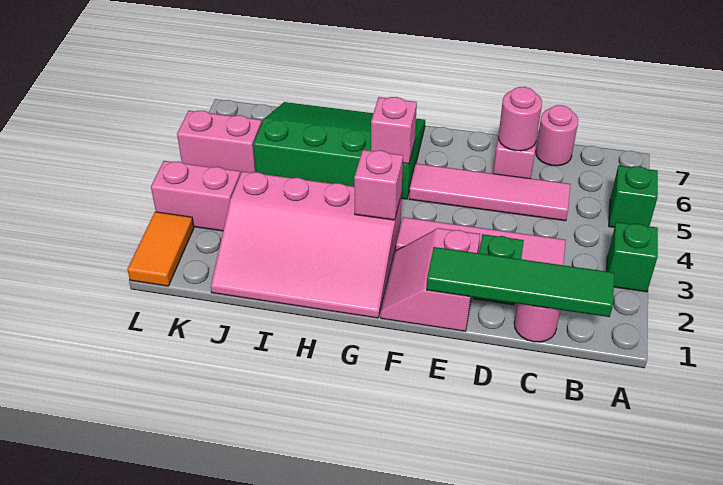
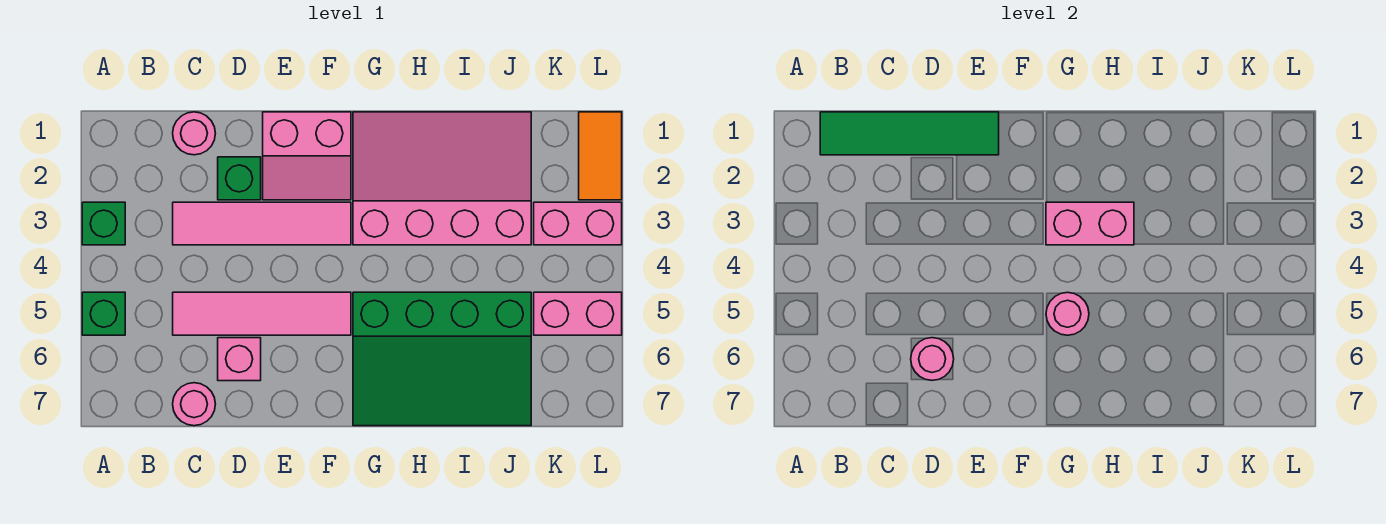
pink 2x2 slope [381,228,480,331] -> pink 2x2 slope turned to [263,112,351,200]
pink 1x1 brick [354,150,403,220] -> pink 1x2 brick [1046,202,1134,245]
pink 1x1 brick [371,97,417,164] -> pink 1x1 round brick [1046,292,1089,335]

